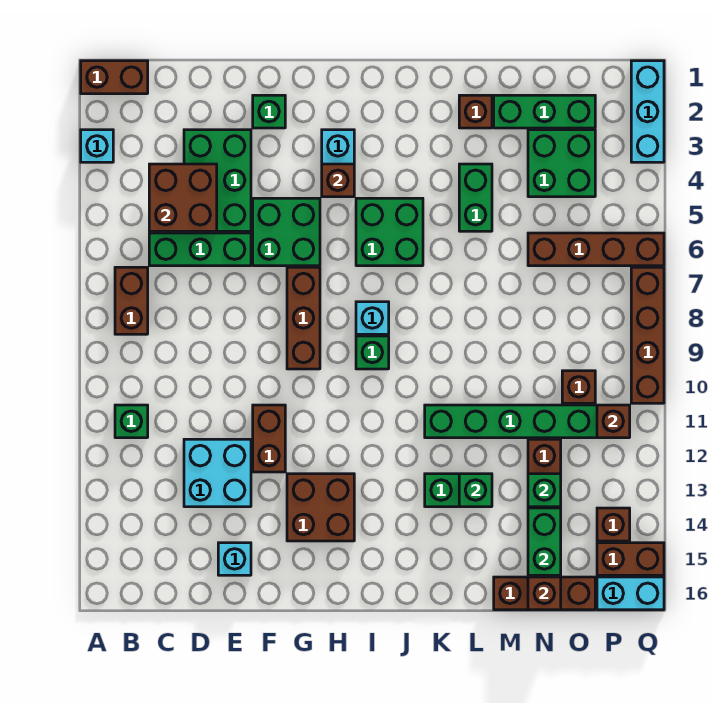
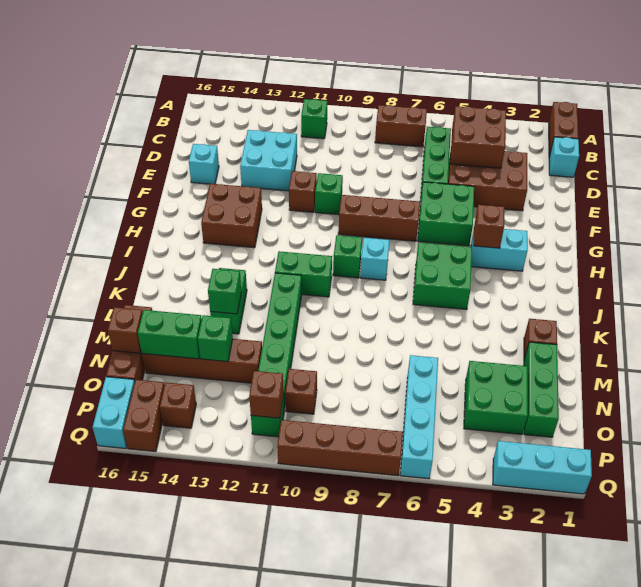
cyan 1x1 brick [81,130,113,162] -> cyan 1x1 brick moved to [549,137,579,177]
green 2x3 brick [184,130,251,231] -> brown 2x3 brick [448,151,527,211]
green 1x1 brick [253,95,285,128] -> green 1x1 brick moved to [315,173,343,215]
brown 1x2 brick [253,405,285,472] -> brown 1x1 brick [289,171,317,212]
green 1x2 brick [459,164,492,231] -> green 1x2 brick moved to [275,251,332,297]
brown 1x4 brick [528,233,664,266] -> cyan 1x4 brick [400,355,438,479]

